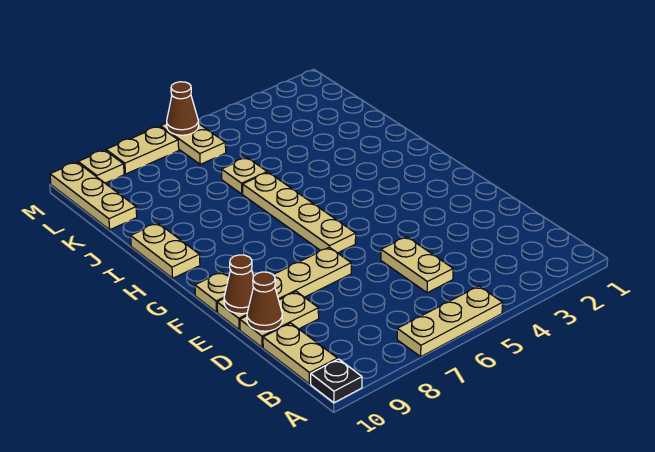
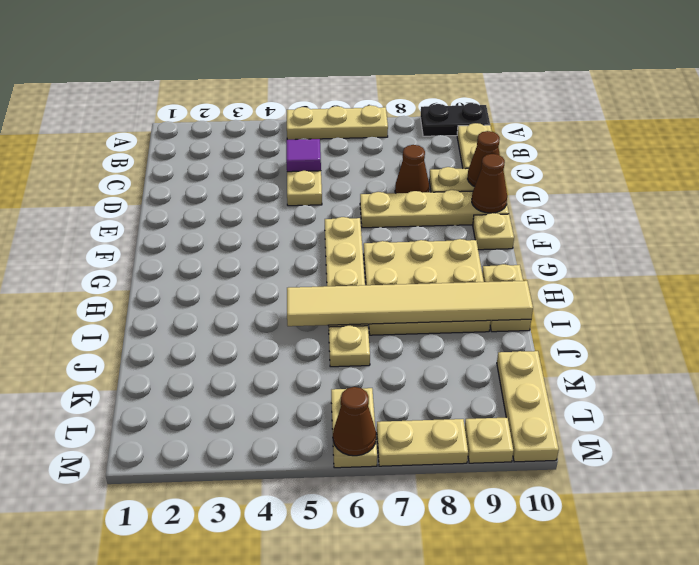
black 1x1 plate [311,359,362,403] -> black 1x2 plate [420,103,490,136]
none -> purple 1x1 tile [286,139,321,172]
none -> brown 1x1 cone [395,145,429,193]
none -> tan 3x3 plate [364,239,491,335]
none -> tan 1x6 tile [287,281,533,326]

